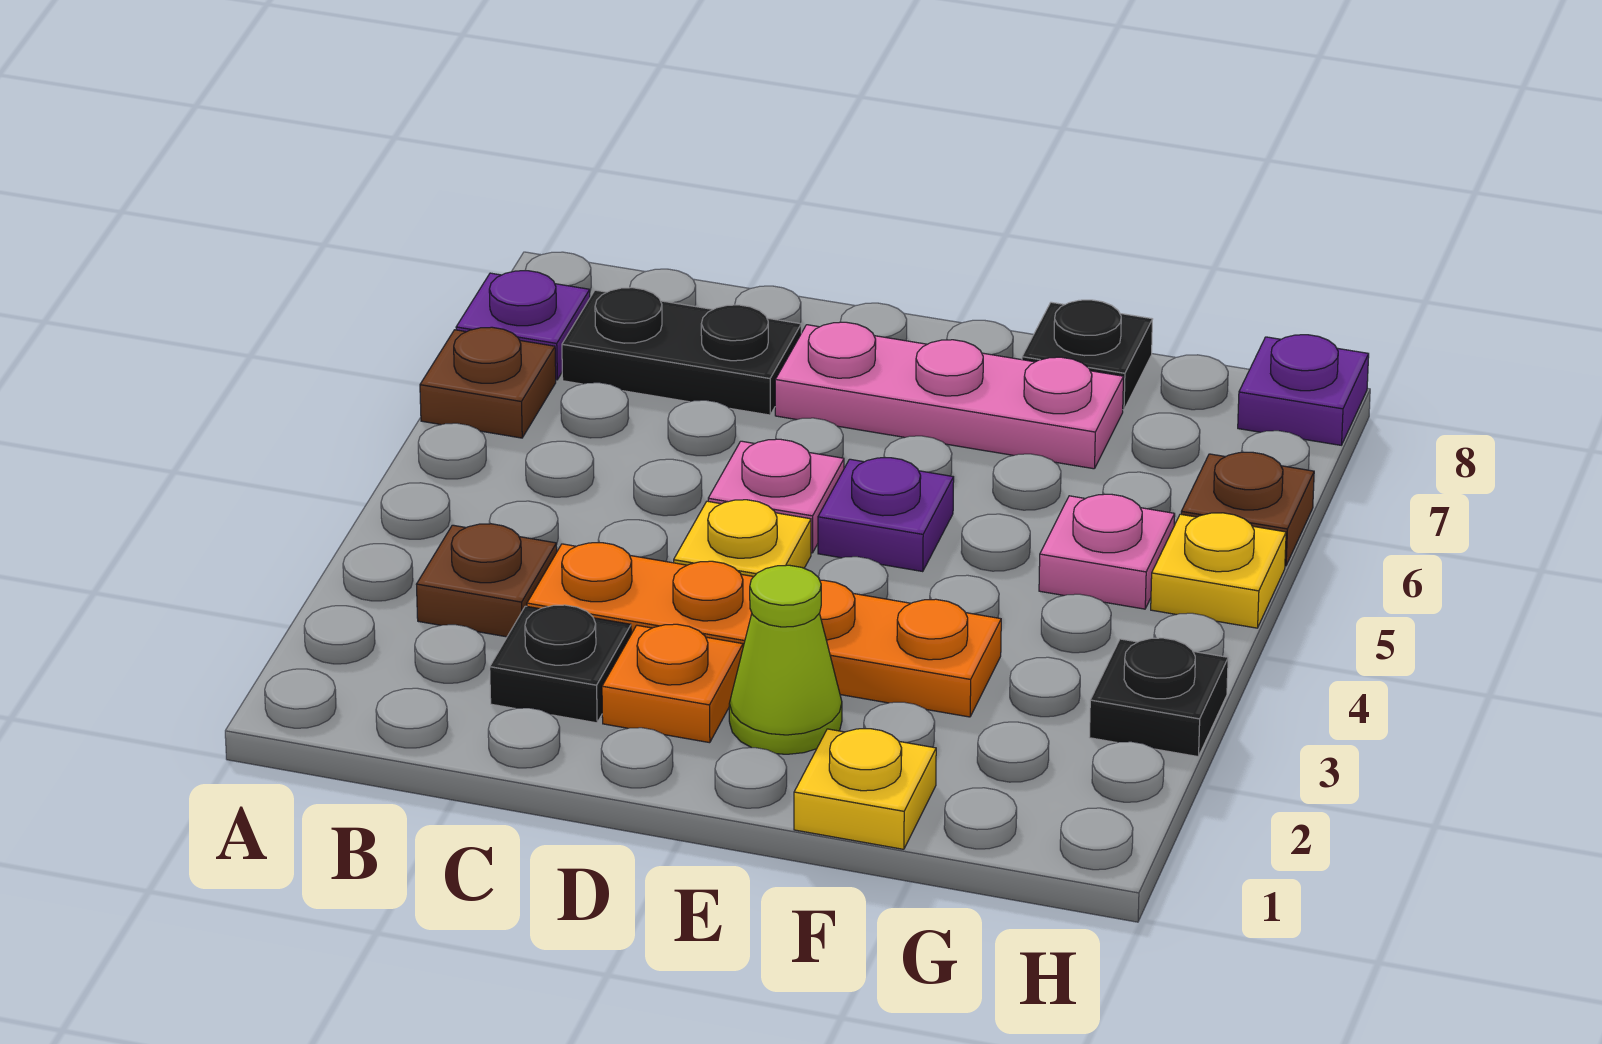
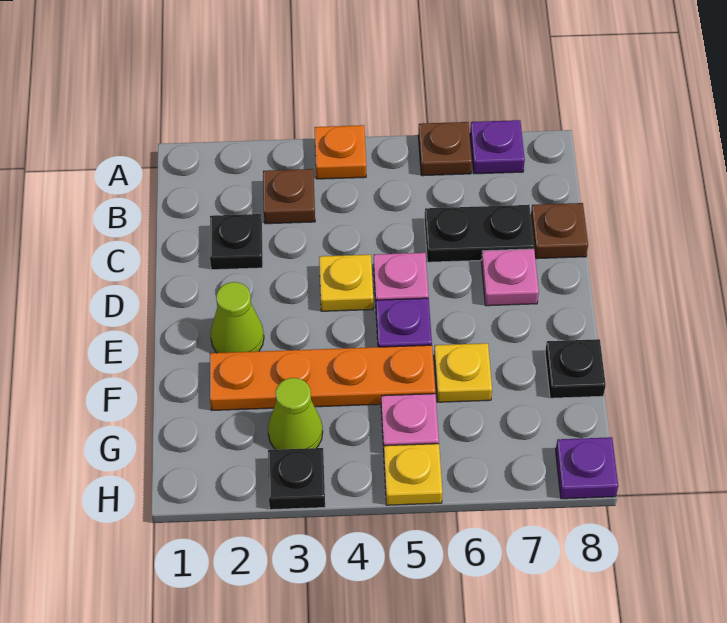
black 1x2 plate [562,288,801,415] -> black 1x2 plate turned to [424,205,534,262]
orange 1x4 plate [527,543,1001,717] -> orange 1x4 plate turned to [210,345,435,410]
orange 1x1 plate [602,624,743,743] -> orange 1x1 plate moved to [315,125,366,179]
pink 1x3 plate [775,322,1124,469] -> pink 1x1 plate [481,249,539,306]
yellow 1x1 plate [794,729,936,849] -> yellow 1x1 plate moved to [434,343,492,402]
none -> lime 1x1 cone [268,378,323,450]
brown 1x1 plate [1181,452,1314,566] -> brown 1x1 plate moved to [531,203,588,259]

